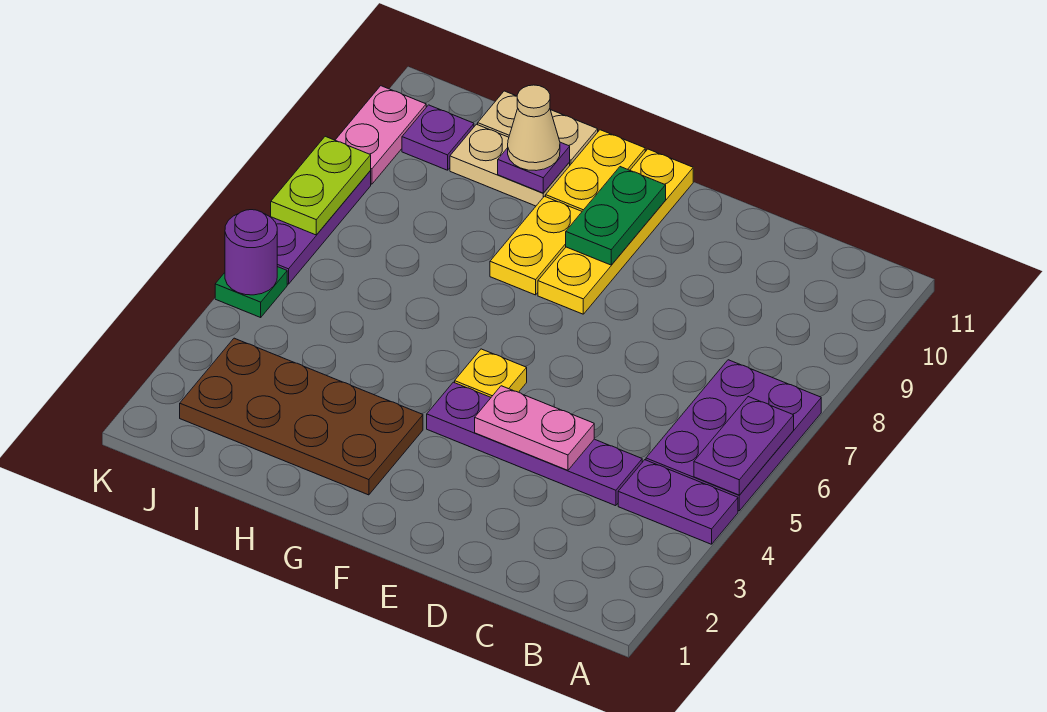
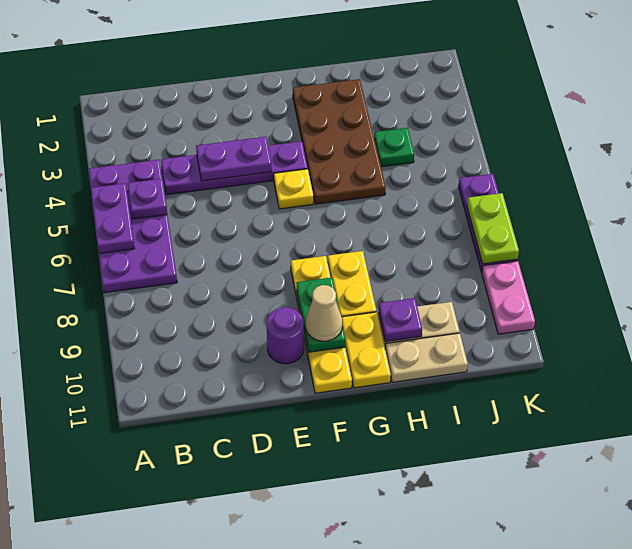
pink 1x2 plate [475,386,594,470] -> purple 1x2 plate [196,137,272,181]
brown 2x4 plate [180,338,423,495] -> brown 2x4 plate turned to [293,79,386,204]
tan 1x1 cone [508,85,560,171] -> tan 1x1 cone moved to [306,285,342,341]
purple 1x1 plate [402,105,474,170] -> purple 1x1 plate moved to [128,179,167,219]
green 1x1 plate [215,267,287,317] -> green 1x1 plate moved to [374,128,414,167]
purple 1x1 round brick [225,210,277,295] -> purple 1x1 round brick moved to [267,307,304,364]

